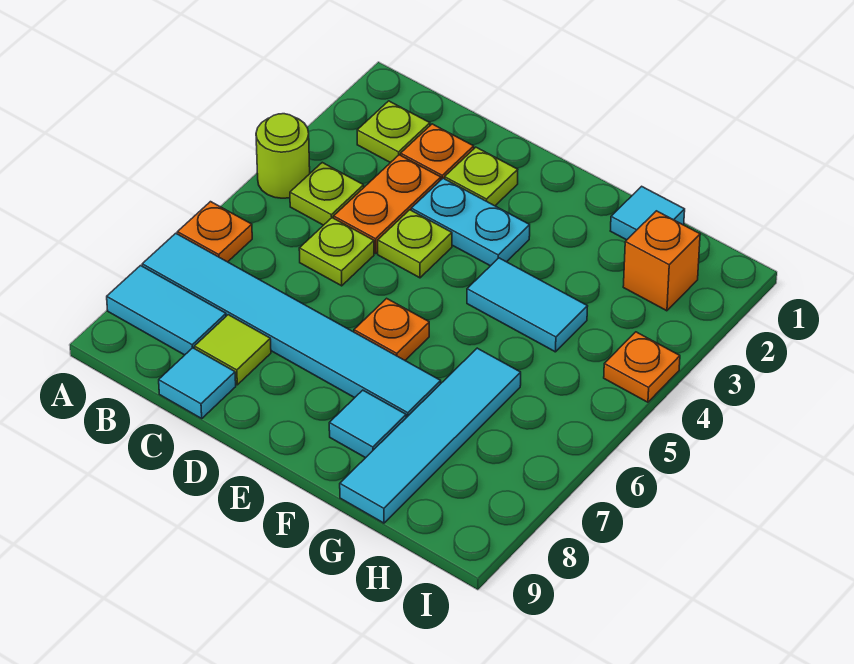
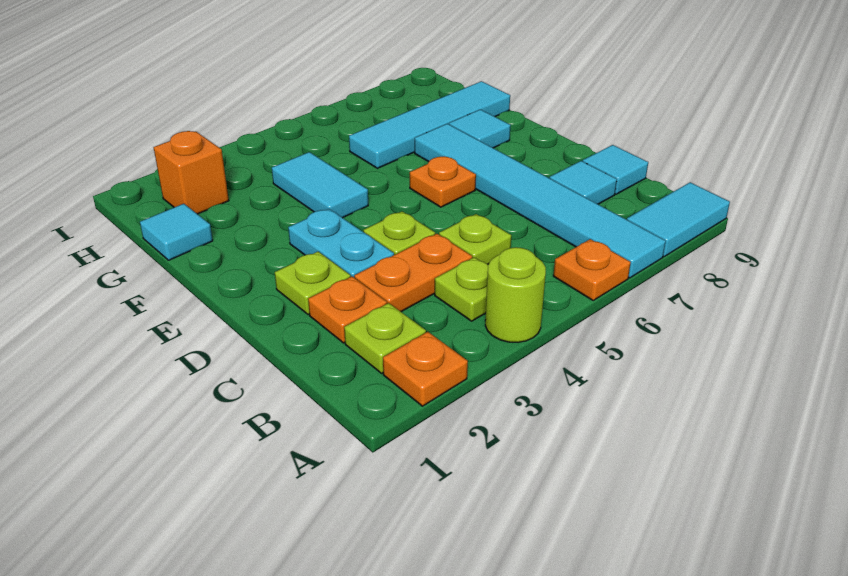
cyan 1x2 tile [107,266,226,355] -> cyan 1x2 tile turned to [627,182,730,256]
lime 1x1 tile [194,315,271,385] -> cyan 1x1 tile [549,161,617,204]
orange 1x1 plate [604,332,680,402] -> orange 1x1 plate moved to [383,332,468,406]

